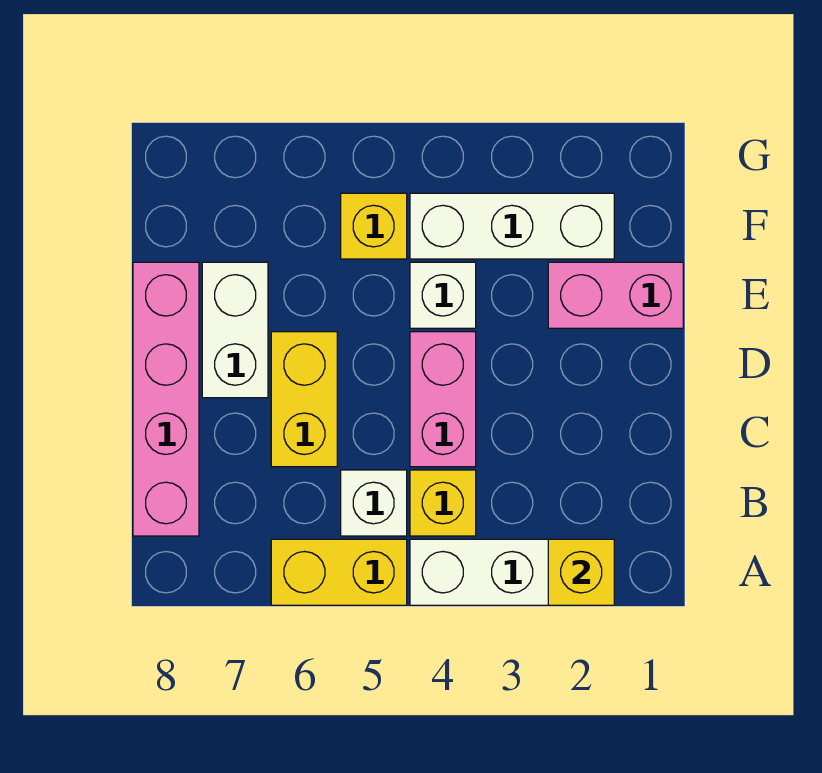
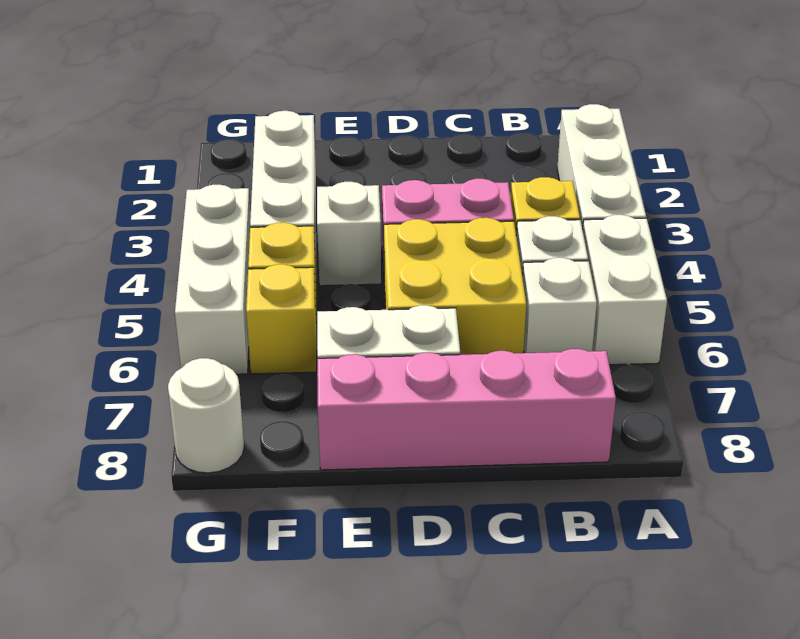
yellow 1x1 brick [548,539,614,605] -> yellow 1x1 brick moved to [246,264,317,374]
yellow 1x2 brick [271,539,407,605] -> white 1x2 brick [583,215,667,365]
none -> white 1x1 brick [523,258,597,353]
yellow 1x2 brick [271,332,337,467] -> yellow 2x2 brick [384,218,526,355]
pink 1x2 brick [548,262,683,328] -> none
none -> white 1x3 brick [175,185,251,374]
none -> white 1x1 round brick [168,358,244,473]

